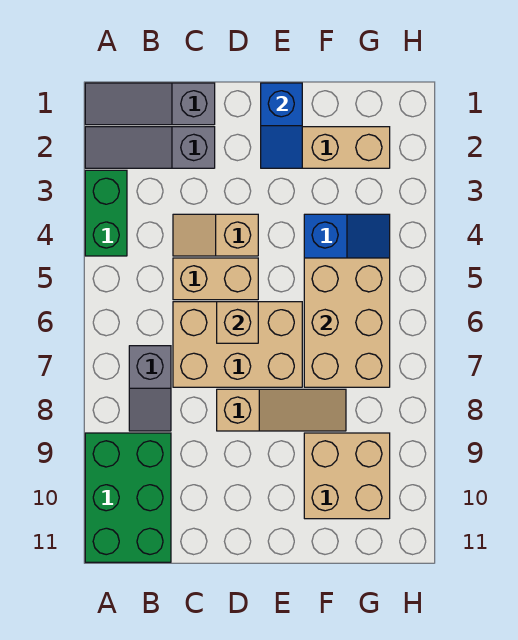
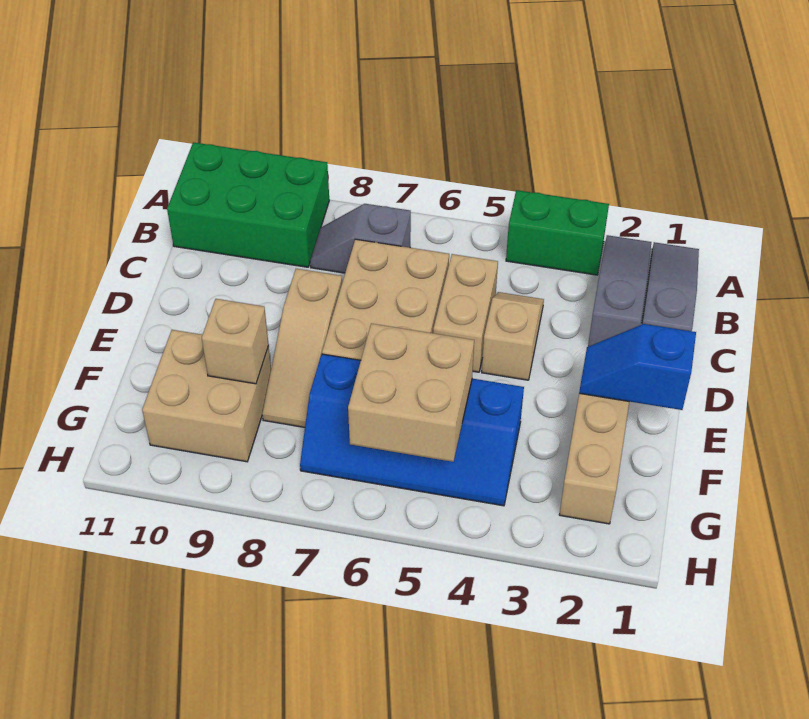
tan 1x1 brick [217,302,258,343] -> tan 1x1 brick moved to [202,299,269,384]
tan 2x3 brick [304,258,390,387] -> tan 2x2 brick [348,323,474,462]

